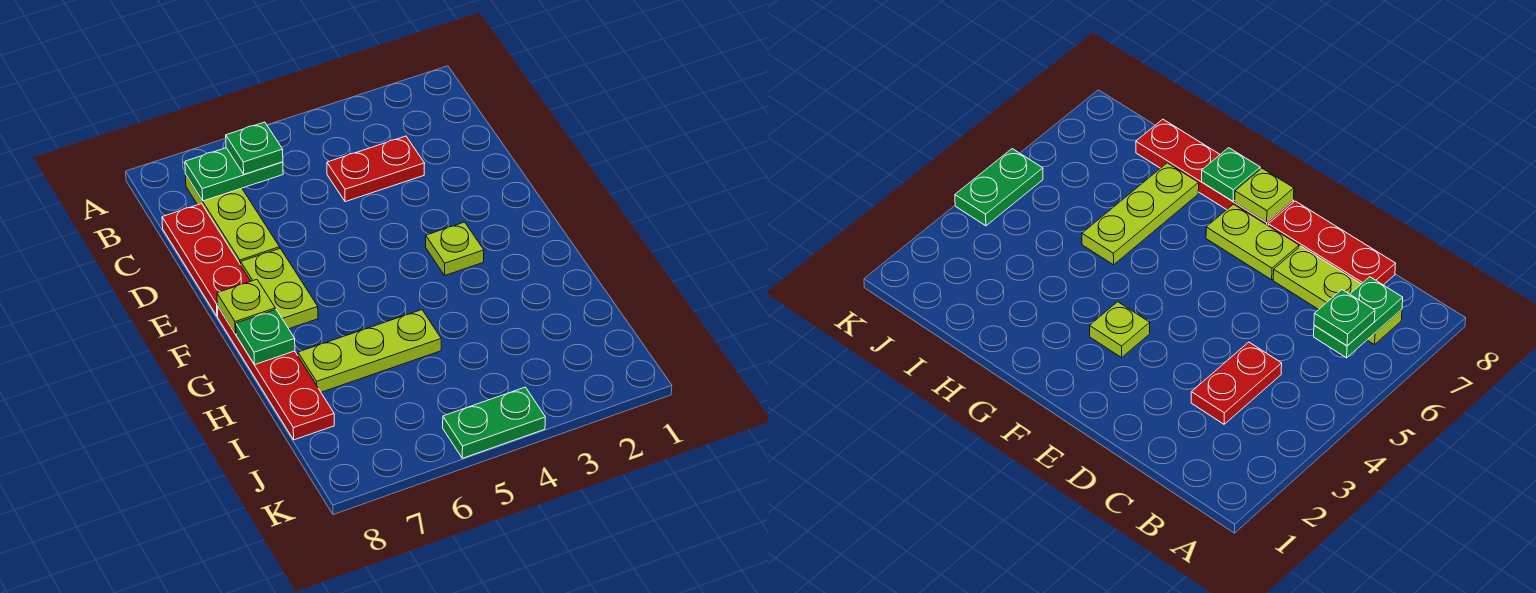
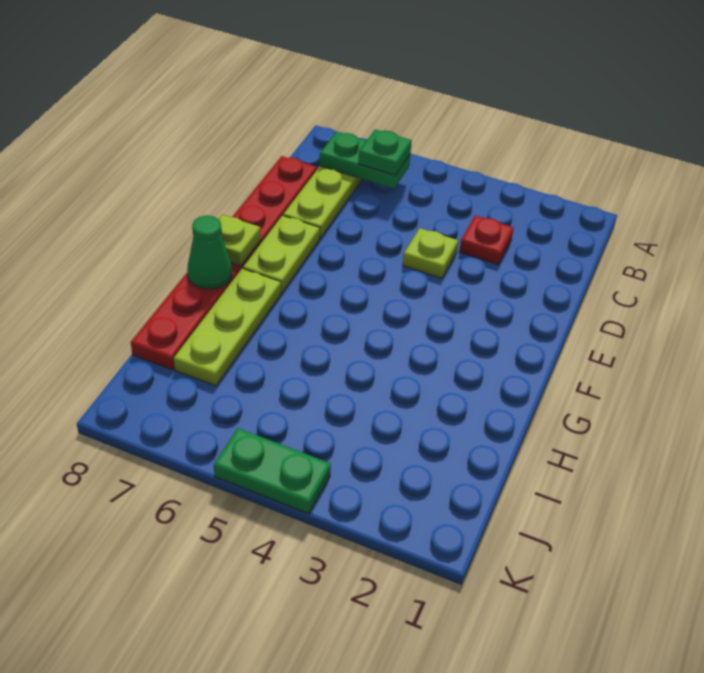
red 1x2 plate [327,136,425,202] -> red 1x1 plate [459,216,514,265]
lime 1x1 plate [426,222,484,275] -> lime 1x1 plate moved to [403,228,458,278]
green 1x1 plate [236,310,295,365] -> green 1x1 cone [187,215,232,289]
lime 1x3 plate [298,310,441,392] -> lime 1x3 plate turned to [174,269,281,386]

